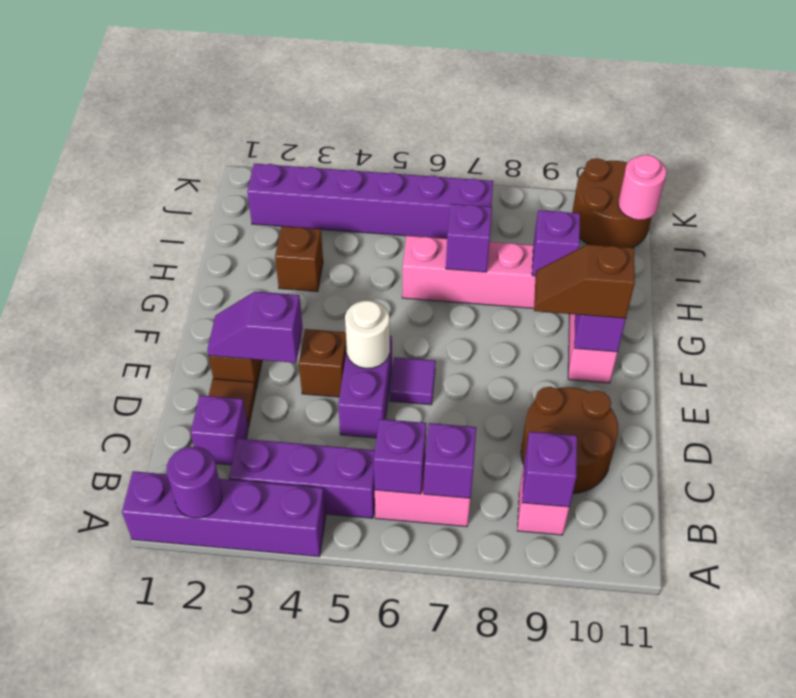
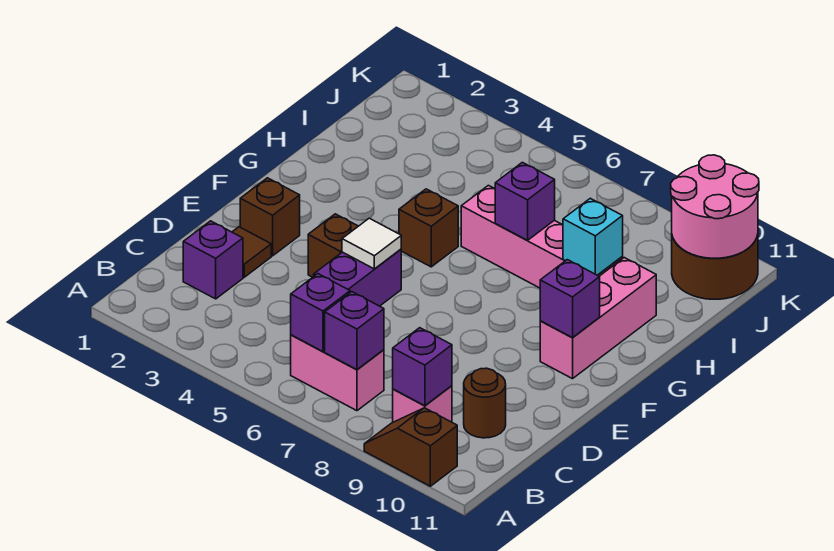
purple 1x4 brick [122,471,326,557] -> none
purple 1x1 round brick [166,446,222,518] -> none
purple 1x3 brick [229,438,375,518] -> none
brown 2x2 round brick [521,387,618,494] -> brown 1x1 round brick [464,368,506,438]
purple 1x2 slope [207,292,303,363] -> none
white 1x1 round brick [345,300,390,368] -> white 1x1 tile [342,218,401,269]
purple 1x1 tile [390,357,436,405] -> none
brown 1x2 slope [534,244,635,318] -> brown 1x2 slope moved to [364,408,457,486]
brown 1x1 brick [275,226,323,292] -> brown 1x1 brick moved to [399,189,458,267]
purple 1x1 brick [532,210,580,276] -> cyan 1x1 brick [563,198,623,275]
purple 1x6 brick [247,164,493,239] -> none
pink 1x1 round brick [618,155,667,220] -> pink 2x2 round brick [671,155,759,258]

